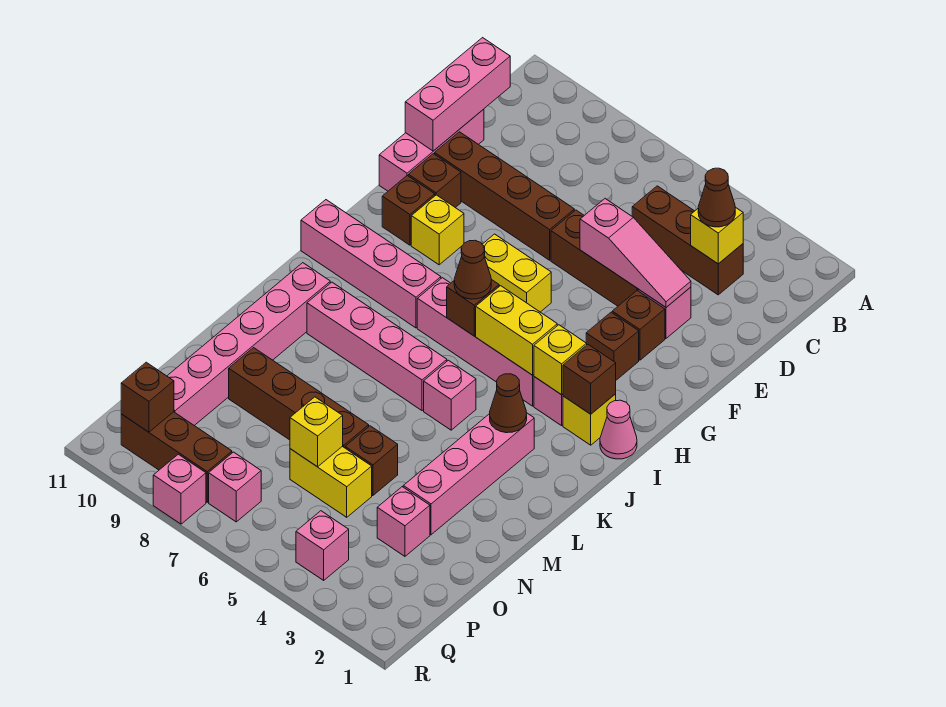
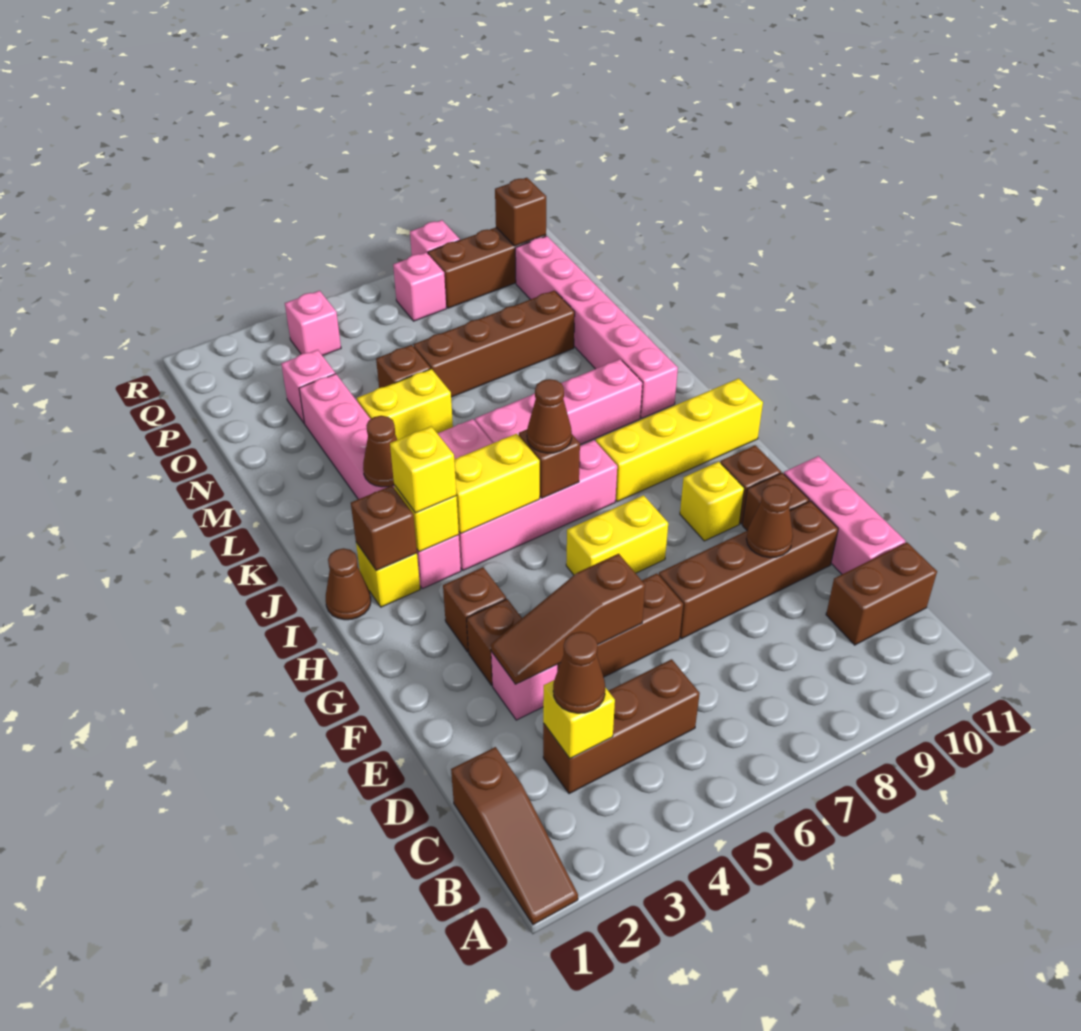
none -> brown 1x3 slope [451,747,578,925]
none -> brown 1x2 brick [826,542,937,645]
pink 1x3 brick [405,38,510,151] -> none
pink 1x3 slope [580,199,691,307] -> brown 1x3 slope [491,554,645,684]
none -> brown 1x1 cone [746,484,793,558]
pink 1x1 cone [600,400,637,459] -> brown 1x1 cone [326,548,371,620]
pink 1x4 brick [301,200,441,328] -> yellow 1x4 brick [596,378,763,502]
yellow 1x2 brick [290,446,372,517] -> yellow 1x2 brick moved to [357,369,453,440]
yellow 1x1 brick [290,397,343,467] -> yellow 1x1 brick moved to [390,426,456,513]

